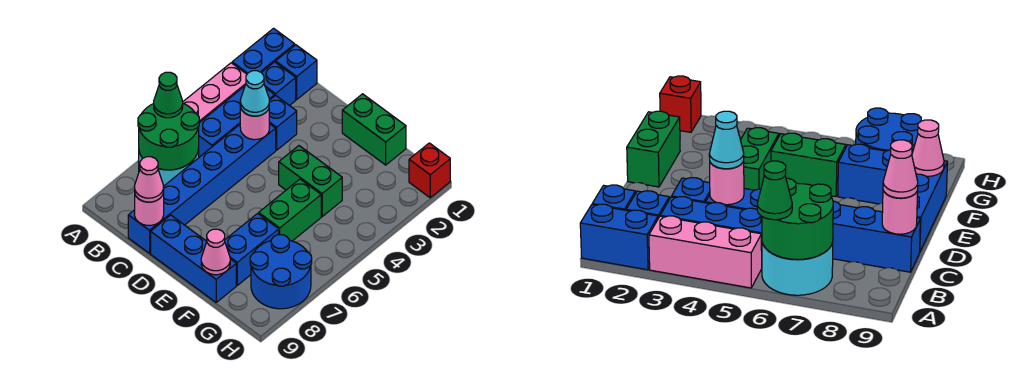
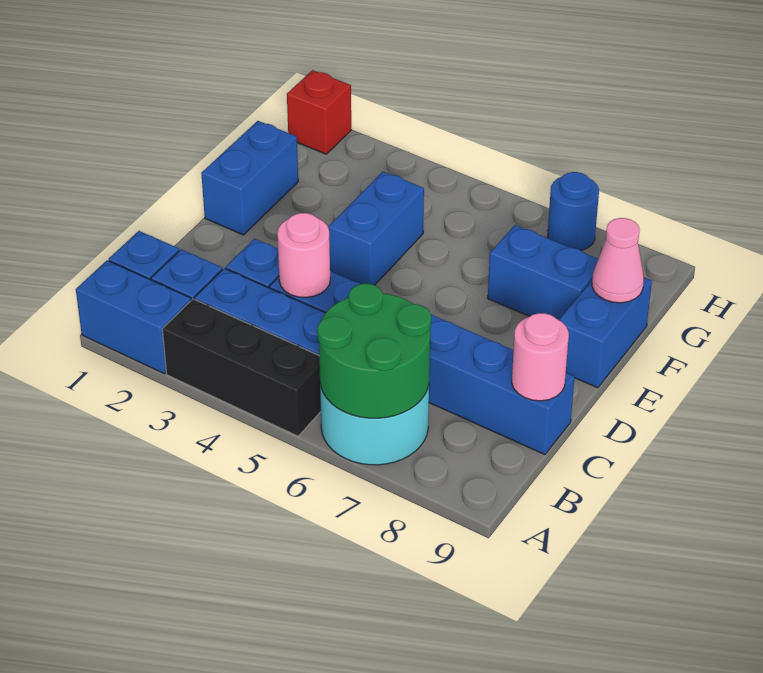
pink 1x3 brick [183,63,247,123] -> black 1x3 brick [162,299,321,436]
green 1x1 cone [154,72,183,118] -> none
cyan 1x1 cone [240,71,269,116] -> none
pink 1x1 cone [135,157,164,202] -> none
blue 1x3 brick [151,215,236,302] -> blue 1x2 brick [559,277,652,388]
green 1x2 brick [342,94,406,165] -> blue 1x2 brick [201,121,298,235]
green 1x2 brick [279,146,342,216] -> blue 1x2 brick [328,172,424,285]
green 1x2 brick [259,179,321,241] -> none
blue 2x2 round brick [250,235,312,309] -> blue 1x1 round brick [547,172,599,251]

